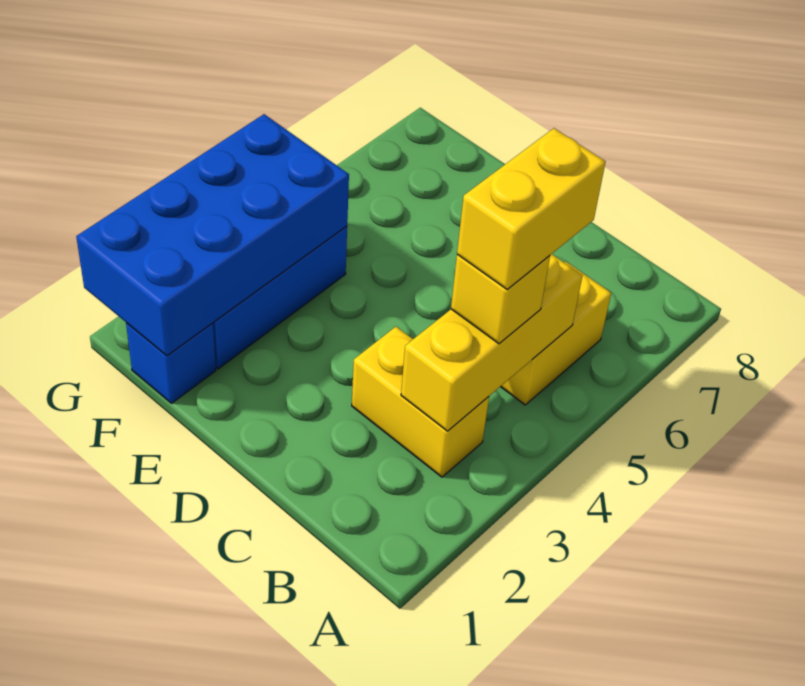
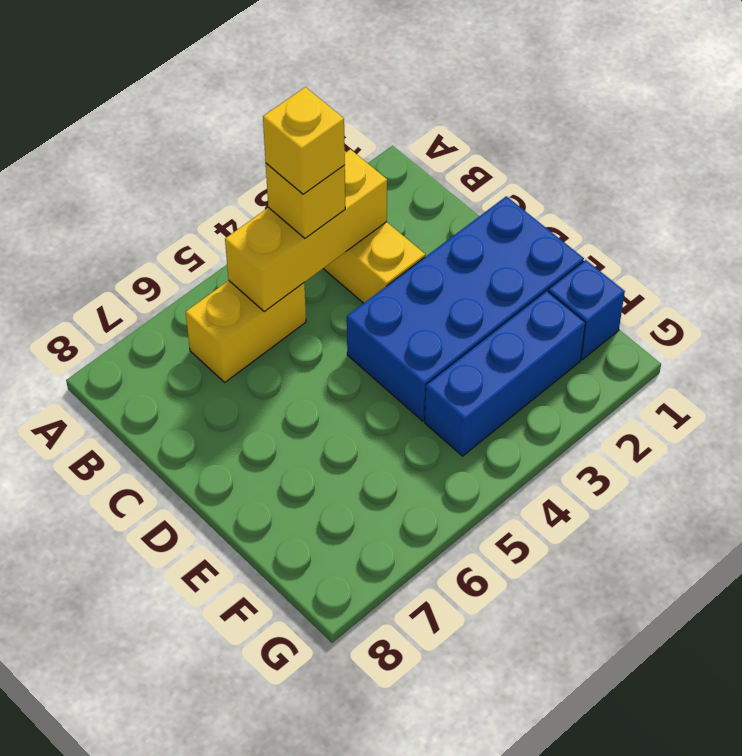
yellow 1x2 brick [457,128,606,290] -> yellow 1x1 brick [263,87,345,194]
blue 2x4 brick [76,114,349,356] -> blue 2x4 brick moved to [347,196,584,421]

